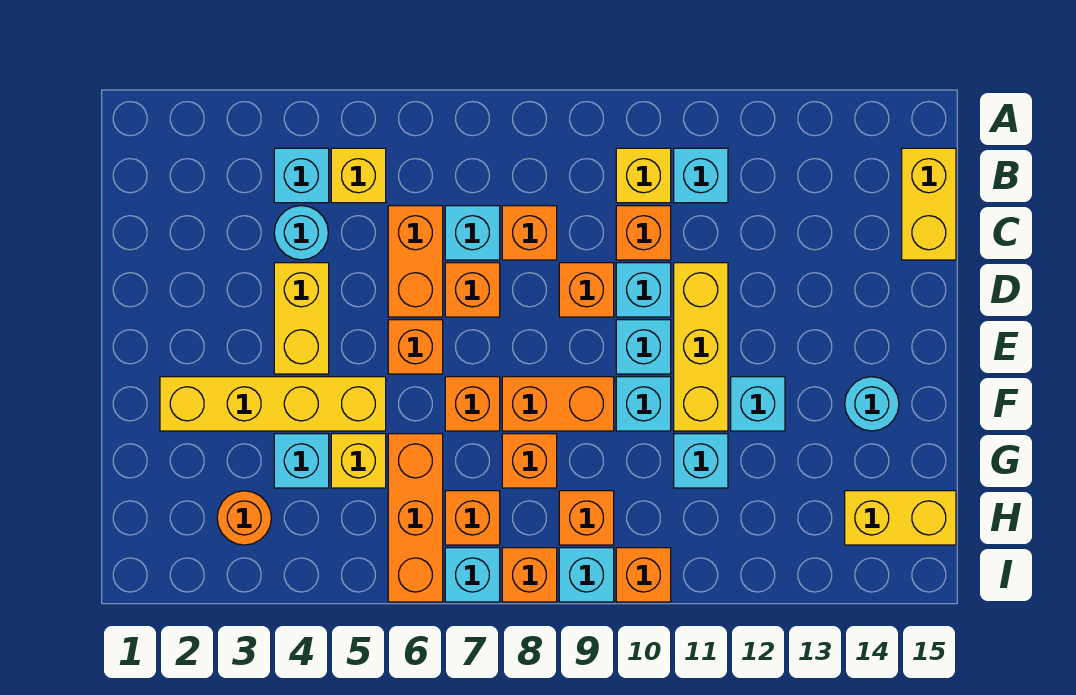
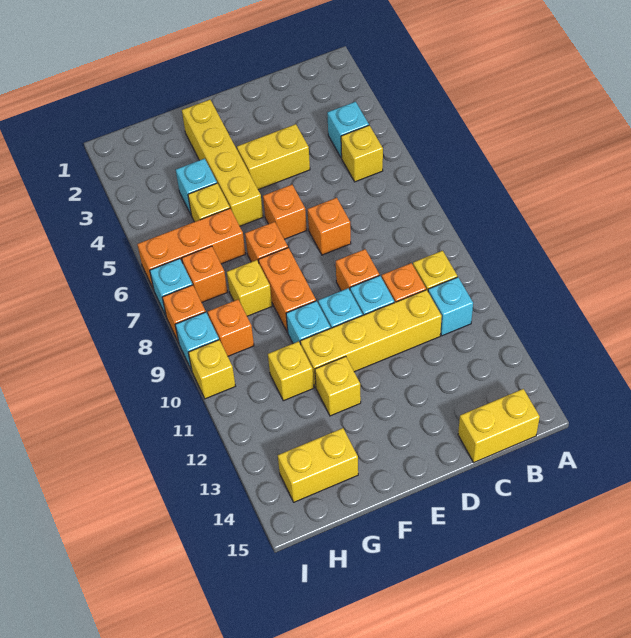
cyan 1x1 round brick [274,206,328,260] -> none
orange 1x2 brick [388,206,443,317] -> none
cyan 1x1 brick [445,206,500,260] -> none
orange 1x1 brick [502,206,557,260] -> none
yellow 1x3 brick [674,263,728,431] -> yellow 1x4 brick [300,290,442,388]
cyan 1x1 brick [731,377,785,431] -> yellow 1x1 brick [315,356,361,416]
cyan 1x1 round brick [845,377,899,431] -> none
orange 1x1 brick [502,434,557,488] -> yellow 1x1 brick [227,260,272,316]
cyan 1x1 brick [674,434,728,488] -> yellow 1x1 brick [268,341,314,401]
orange 1x1 round brick [217,491,271,545] -> none
yellow 1x2 brick [845,491,956,545] -> yellow 1x2 brick turned to [278,428,358,502]
orange 1x1 brick [616,548,671,602] -> yellow 1x1 brick [188,340,235,399]

